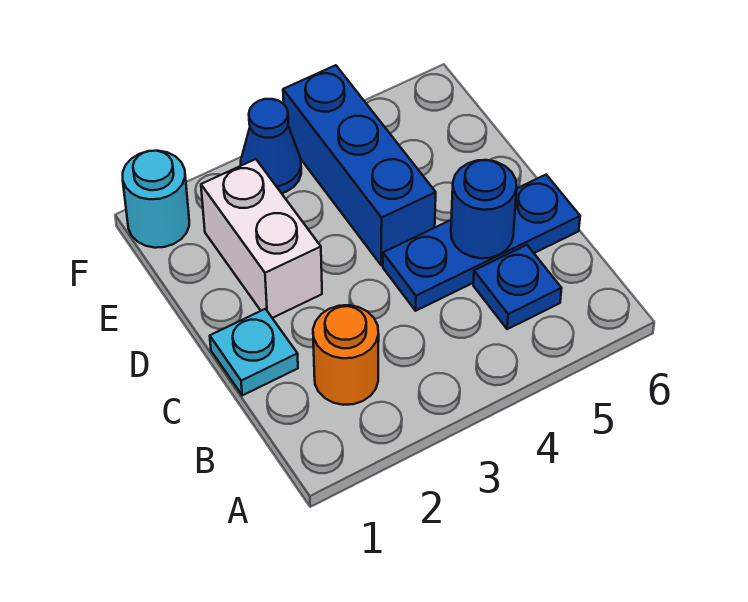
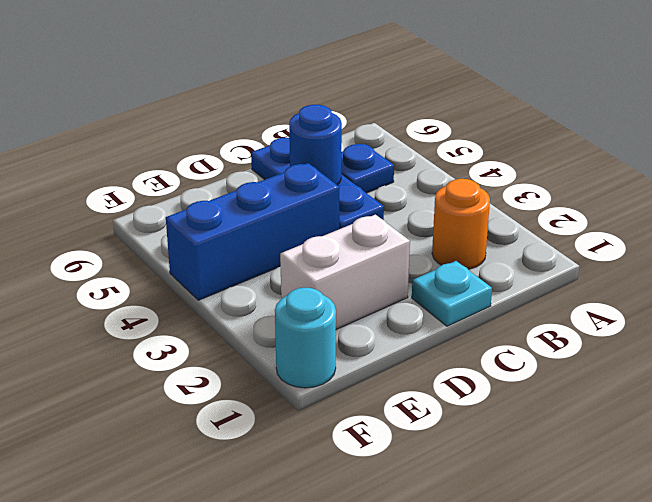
blue 1x1 cone [241,99,301,193] -> none

